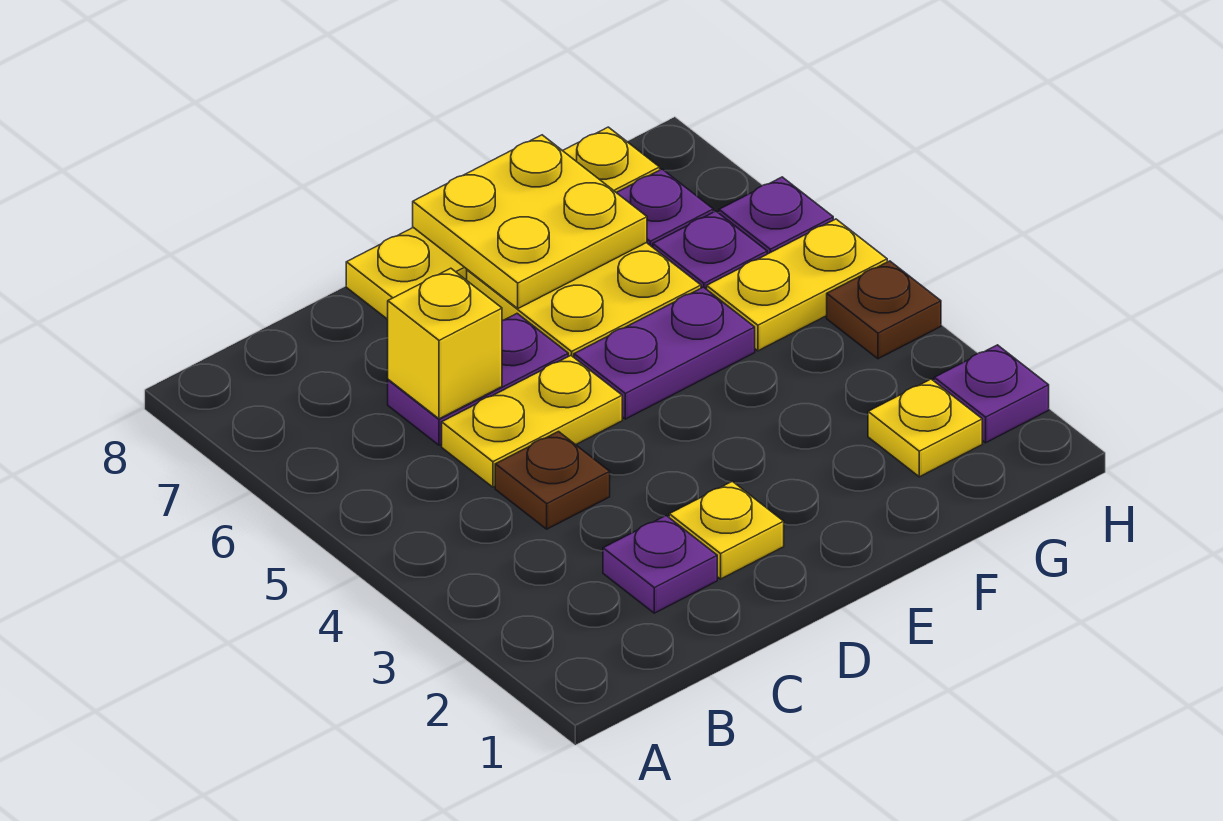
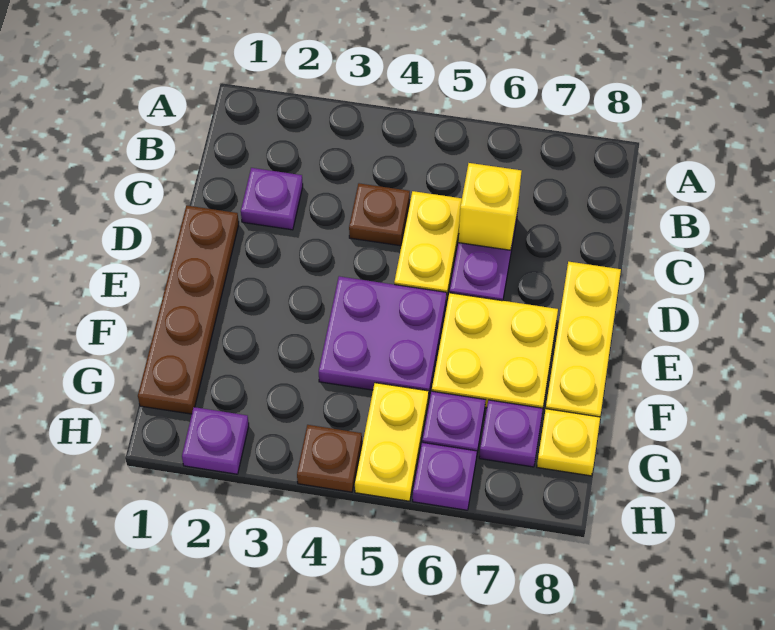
none -> brown 1x4 plate [138,206,239,414]
yellow 1x1 plate [669,481,784,579] -> none
purple 1x2 plate [574,287,755,419] -> purple 2x2 plate [319,276,447,398]
yellow 2x2 plate [413,135,647,308] -> none
yellow 1x1 plate [868,379,982,477] -> none

